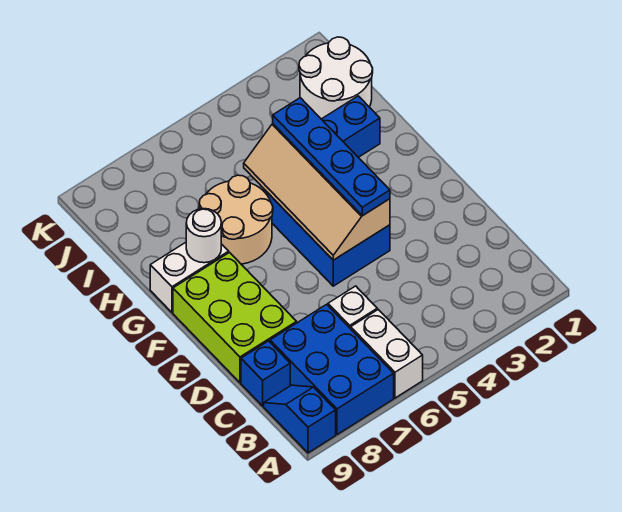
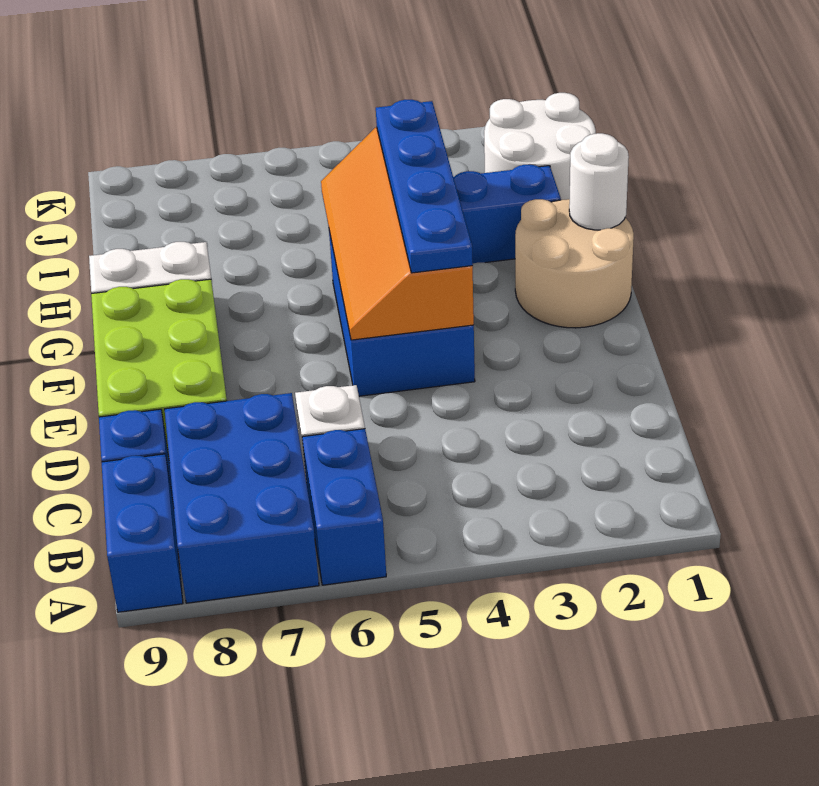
white 1x2 brick [351,310,423,398] -> blue 1x2 brick [302,429,386,585]
blue 1x2 slope [264,385,336,453] -> blue 1x2 brick [102,454,183,612]
tan 2x4 slope [244,124,390,260] -> orange 2x4 slope [321,127,474,340]
tan 2x2 round brick [199,175,273,264] -> tan 2x2 round brick moved to [515,199,634,328]
white 1x1 round brick [186,209,221,263] -> white 1x1 round brick moved to [569,133,629,230]

